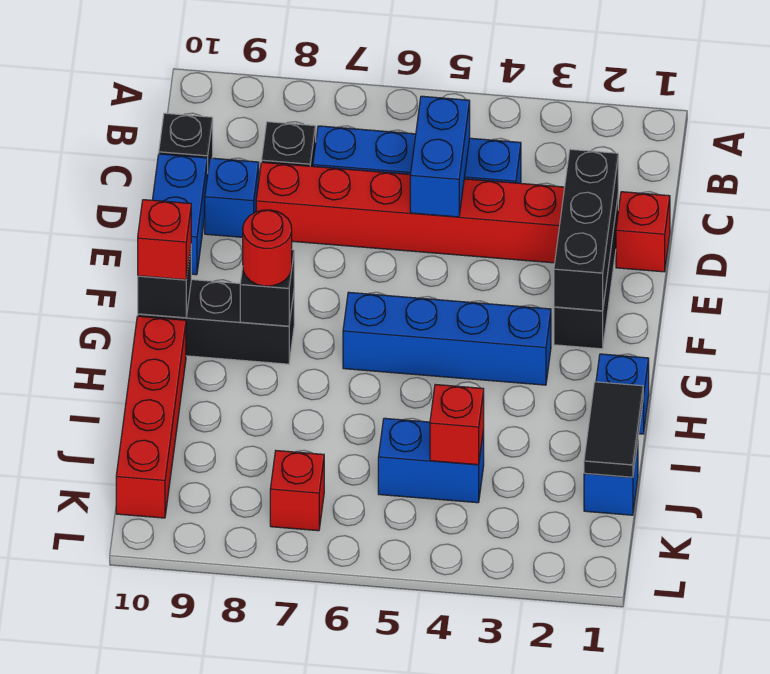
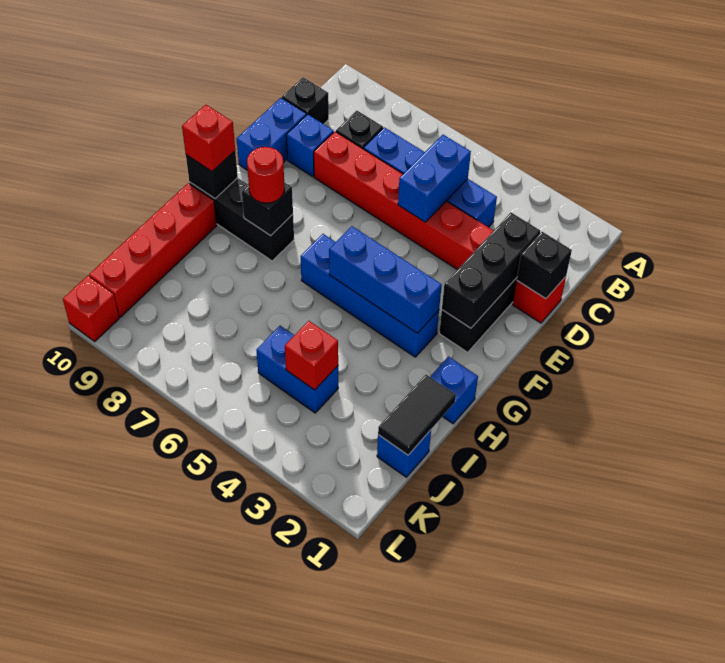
none -> black 1x1 brick [517,232,572,299]
none -> blue 1x3 brick [329,226,442,333]
red 1x1 brick [270,451,324,531] -> red 1x1 brick moved to [63,276,119,342]

